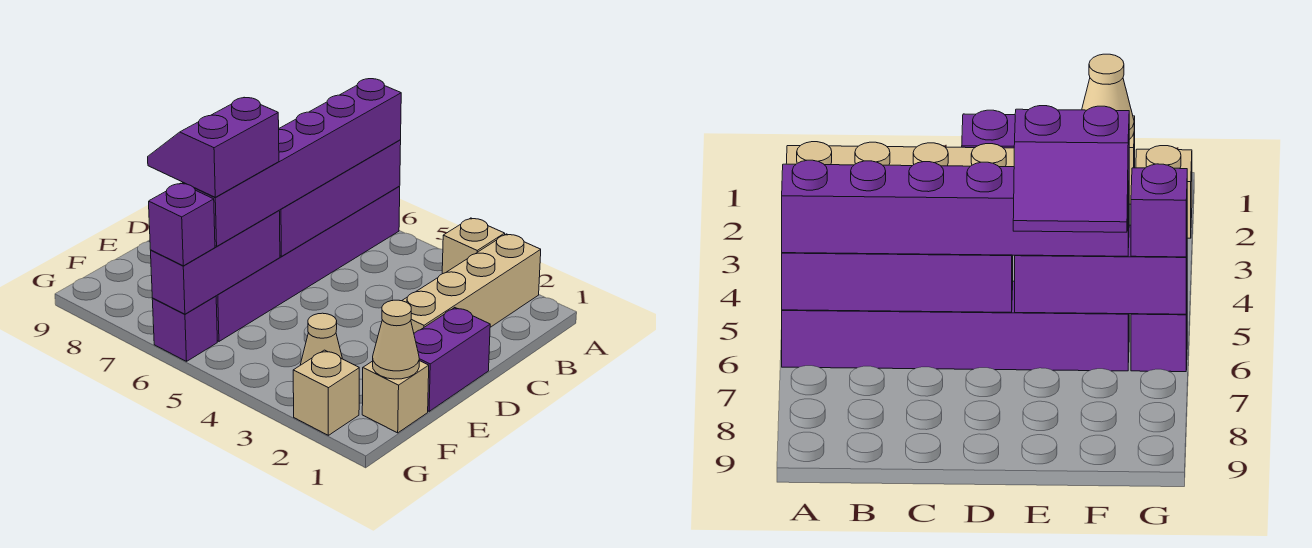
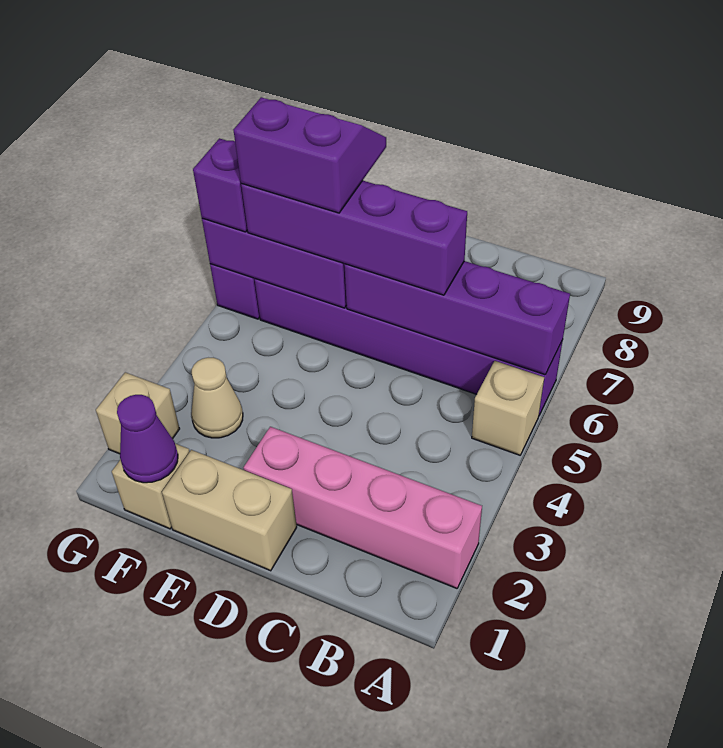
tan 1x4 brick [402,234,541,333] -> pink 1x4 brick [244,427,482,588]
tan 1x1 brick [442,218,505,274] -> tan 1x1 brick moved to [472,361,544,455]
purple 1x6 brick [182,79,401,246] -> purple 1x4 brick [241,181,467,295]
purple 1x2 brick [414,308,490,411] -> tan 1x2 brick [162,450,297,571]
tan 1x1 cone [373,300,419,379] -> purple 1x1 cone [117,395,178,483]

